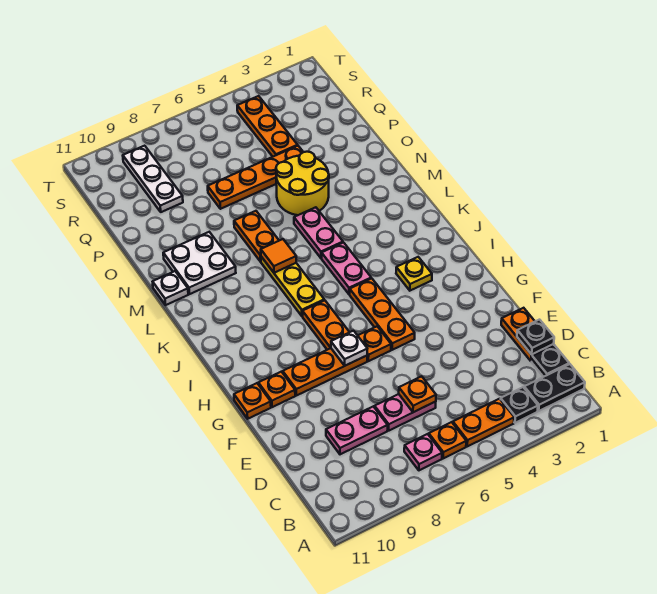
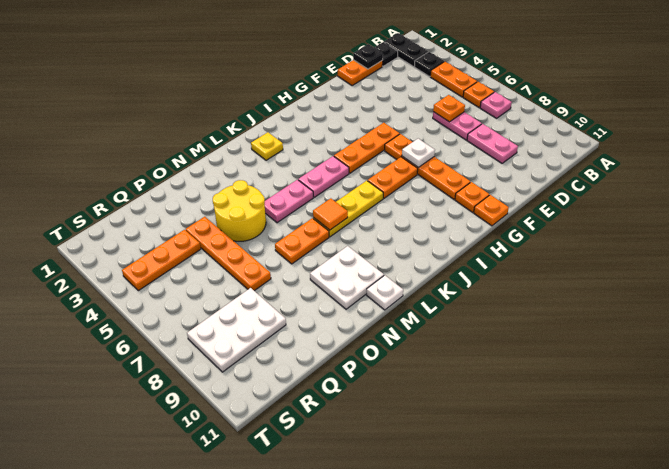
yellow 1x1 plate [396,257,432,291] -> yellow 1x1 plate moved to [251,132,283,160]
white 1x3 plate [123,146,183,212] -> white 2x3 plate [187,288,286,372]

